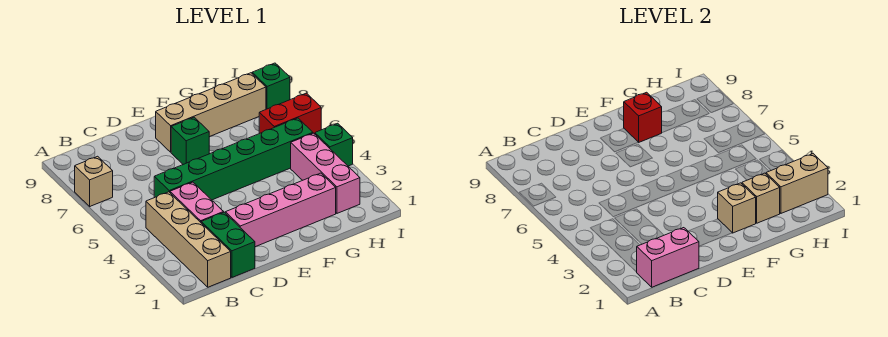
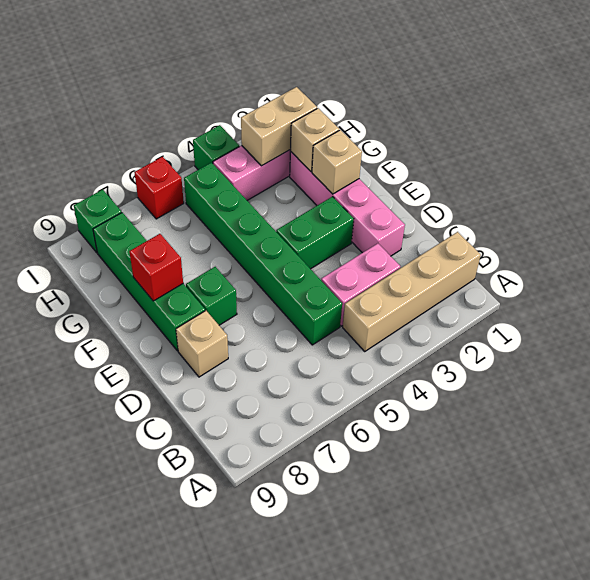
tan 1x1 brick [75,156,113,206] -> tan 1x1 brick moved to [176,311,228,377]
pink 1x2 brick [637,228,699,287] -> none
green 1x2 brick [201,212,255,277] -> green 1x2 brick moved to [276,197,354,269]
tan 1x4 brick [156,73,266,152] -> green 1x4 brick [93,212,205,351]
tan 1x2 brick [766,154,828,213] -> tan 1x2 brick turned to [241,87,317,166]
red 1x2 brick [259,93,321,134] -> red 1x1 brick [134,157,184,219]

